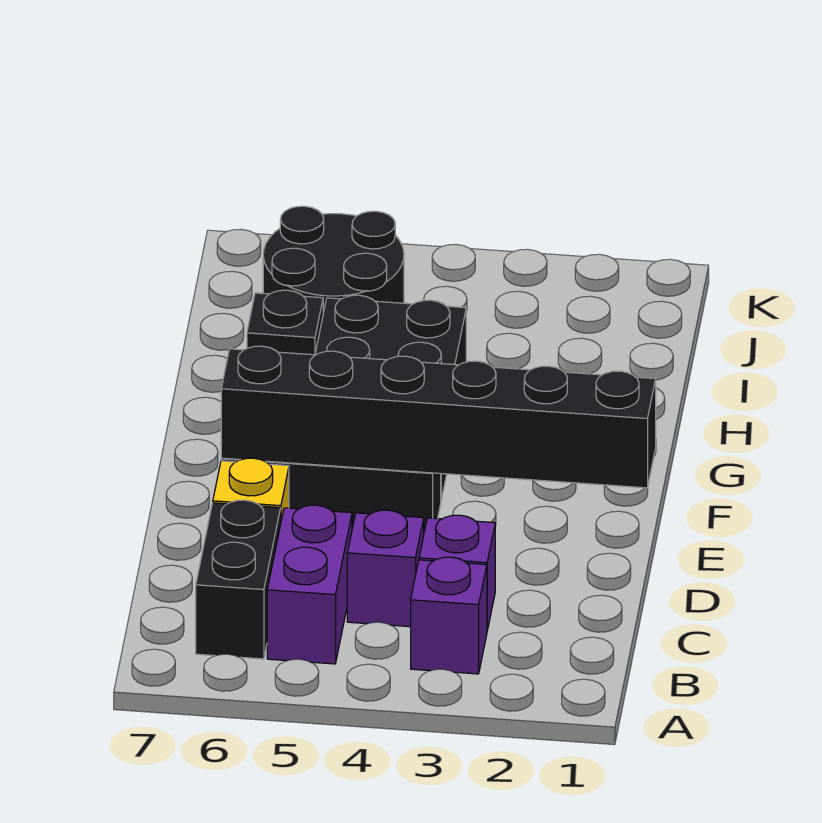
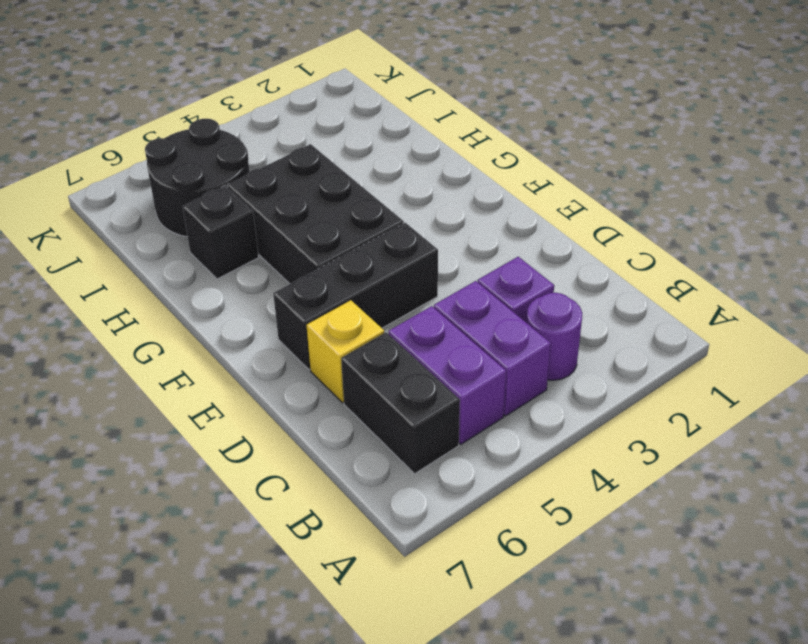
purple 1x1 brick [411,557,487,674] -> purple 1x1 round brick [527,293,582,380]
purple 1x1 brick [347,510,424,627] -> purple 1x2 brick [434,281,551,416]
black 1x6 brick [221,346,656,488] -> none

